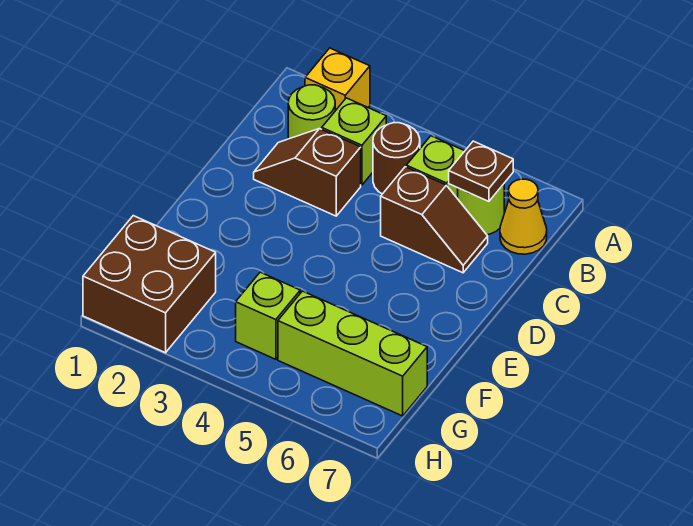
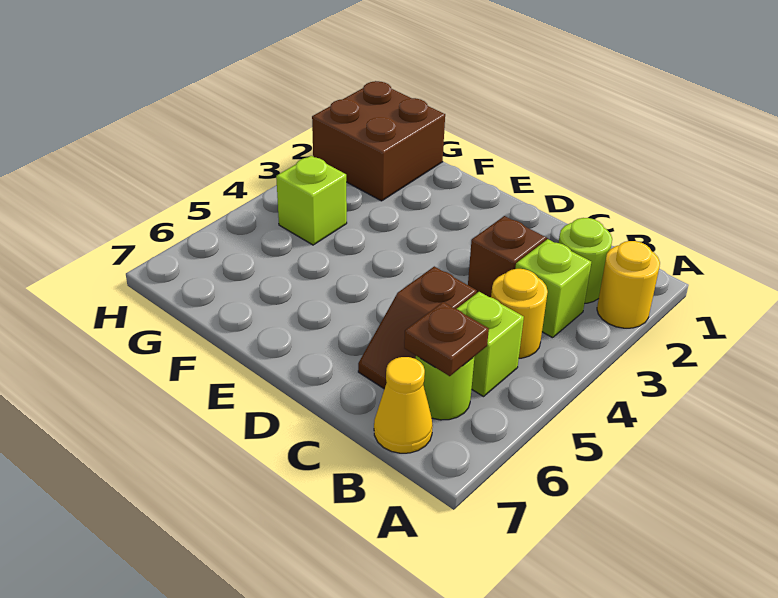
yellow 1x1 brick [305,48,370,111] -> yellow 1x1 round brick [597,241,660,328]
brown 1x1 round brick [373,123,420,194] -> yellow 1x1 round brick [491,269,548,358]
lime 1x3 brick [278,291,427,416] -> none

